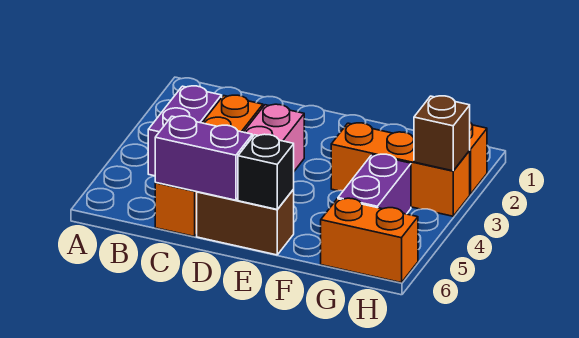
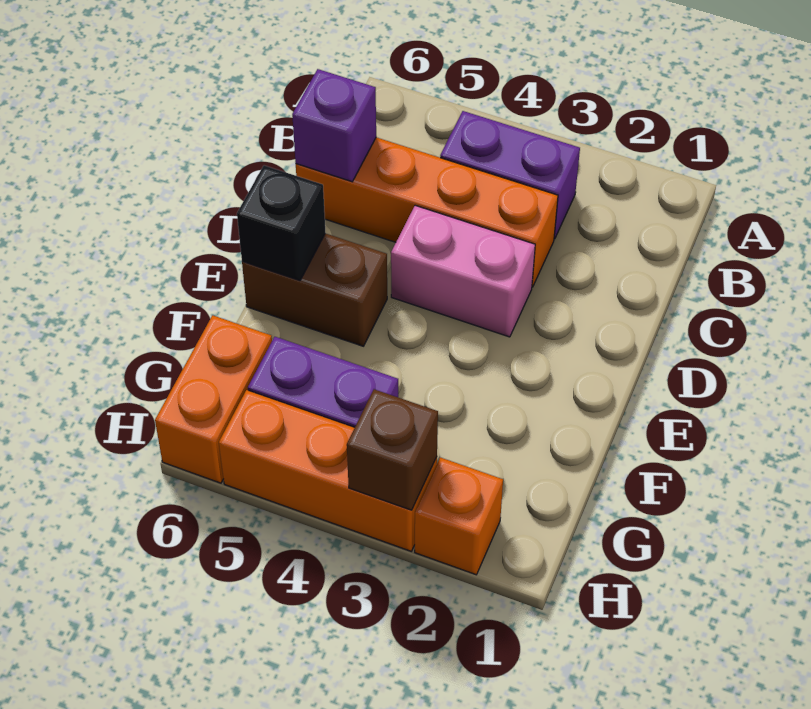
purple 1x2 brick [155,116,252,200] -> purple 1x1 brick [292,69,376,182]
brown 1x2 brick [197,190,294,255] -> brown 1x2 brick turned to [242,233,387,346]
orange 1x3 brick [331,123,470,216] -> orange 1x3 brick turned to [219,390,437,551]

